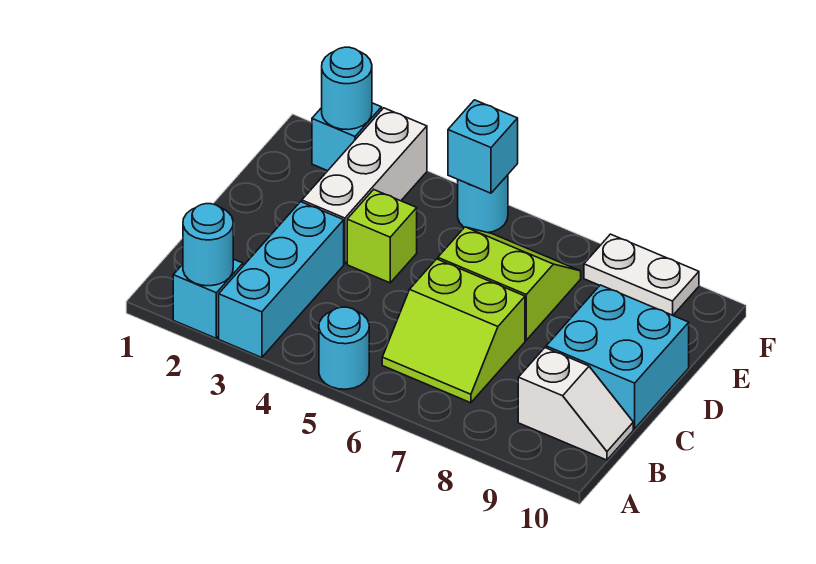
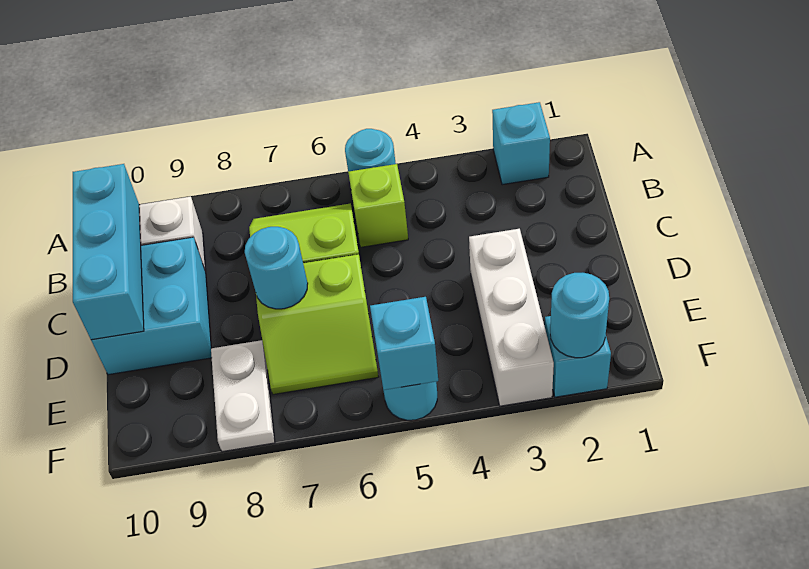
cyan 1x1 round brick [183,204,233,286] -> cyan 1x1 round brick moved to [245,227,308,309]
cyan 1x3 brick [219,202,344,358] -> cyan 1x3 brick moved to [73,164,144,340]
lime 1x1 brick [347,190,417,283] -> lime 1x1 brick moved to [348,164,408,247]
white 1x2 plate [584,234,699,315] -> white 1x2 plate turned to [211,340,275,452]

